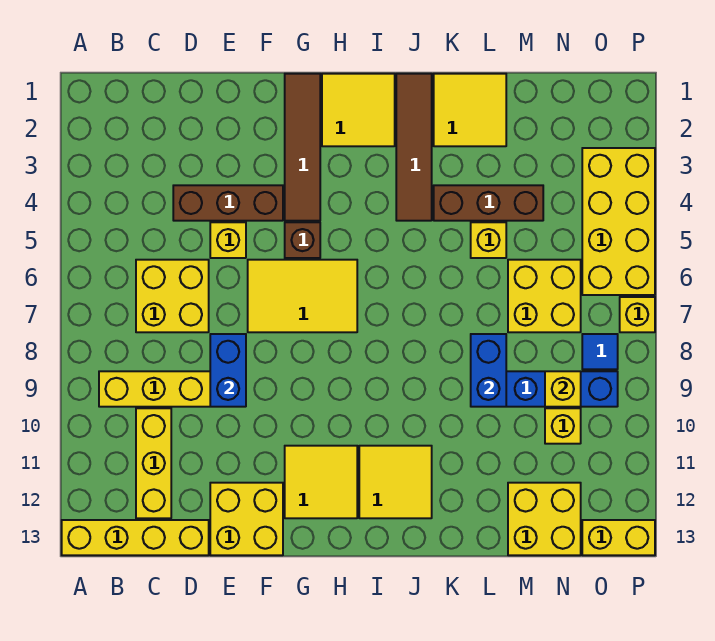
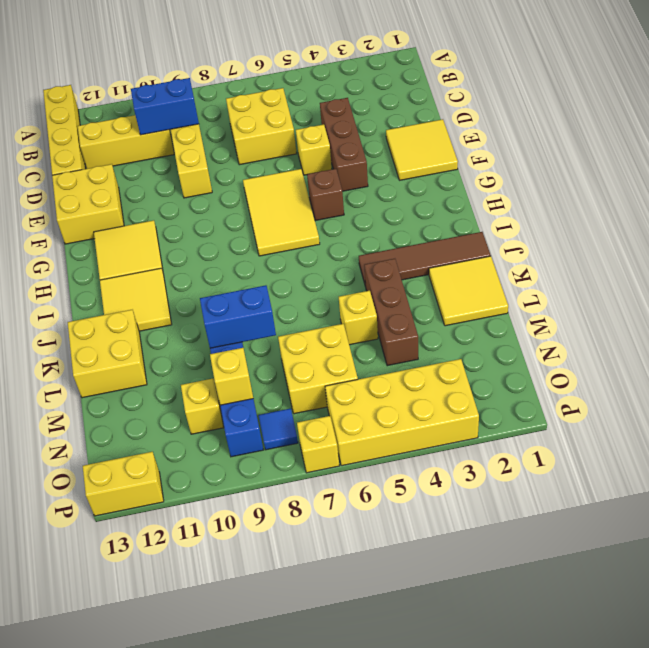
blue 1x2 brick [210,334,246,407] -> blue 1x2 brick moved to [131,78,199,135]
brown 1x4 tile [285,74,320,221] -> none
yellow 2x2 tile [322,74,395,146] -> yellow 2x2 tile moved to [386,119,458,180]
yellow 2x2 brick [508,483,581,555] -> yellow 2x2 brick moved to [68,310,147,398]
yellow 1x2 brick [582,520,655,555] -> yellow 1x2 brick turned to [83,452,164,516]

